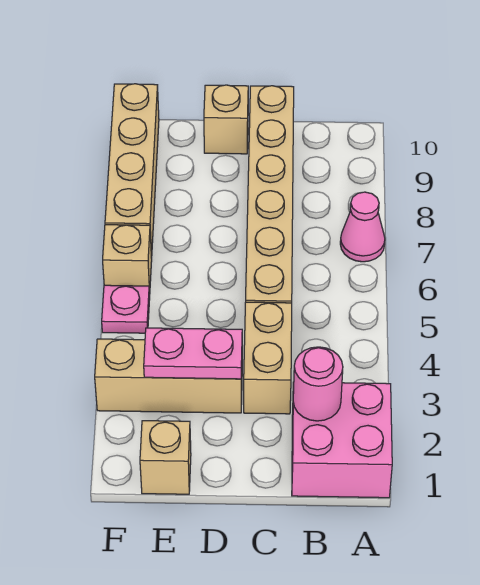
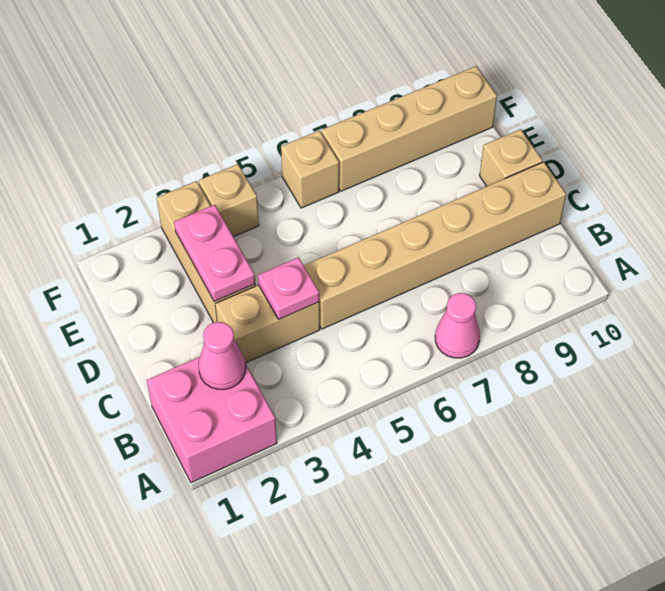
pink 1x1 round brick [293,347,343,421] -> pink 1x1 cone [198,322,246,389]
tan 1x1 brick [140,421,191,494] -> tan 1x1 brick moved to [199,164,259,237]
pink 1x1 plate [102,285,150,333] -> pink 1x1 plate moved to [258,257,319,319]

